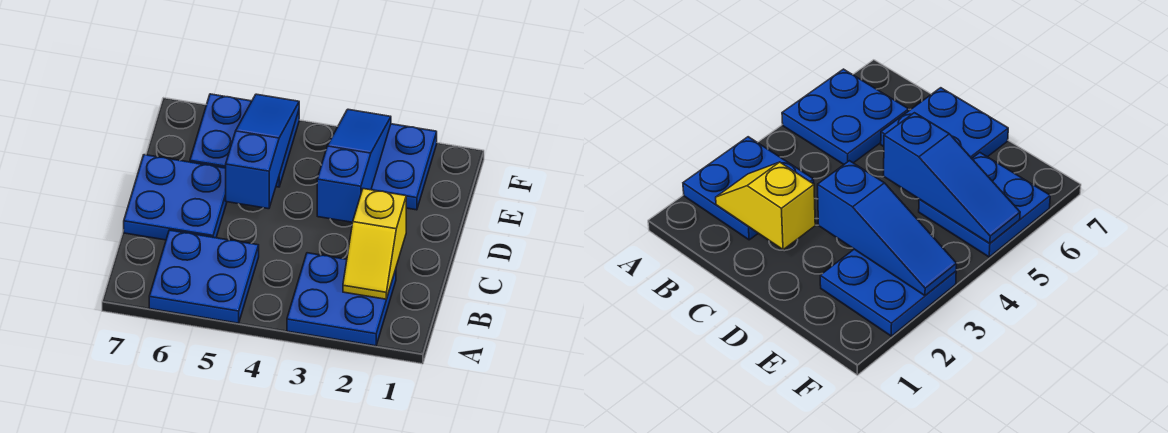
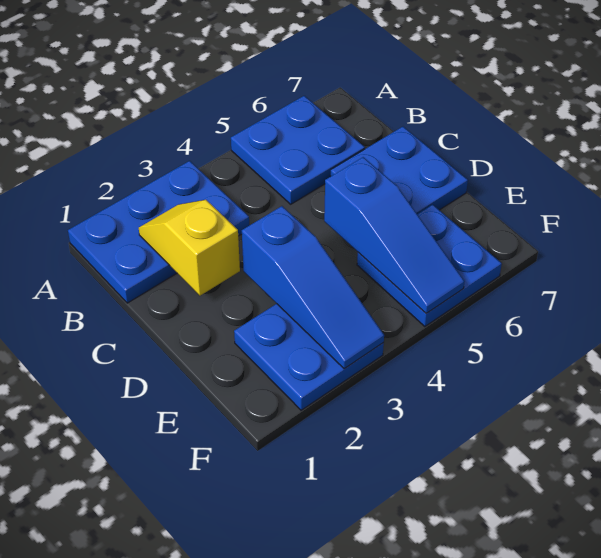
blue 2x2 plate [287,253,396,346] -> blue 2x3 plate [68,161,249,303]

